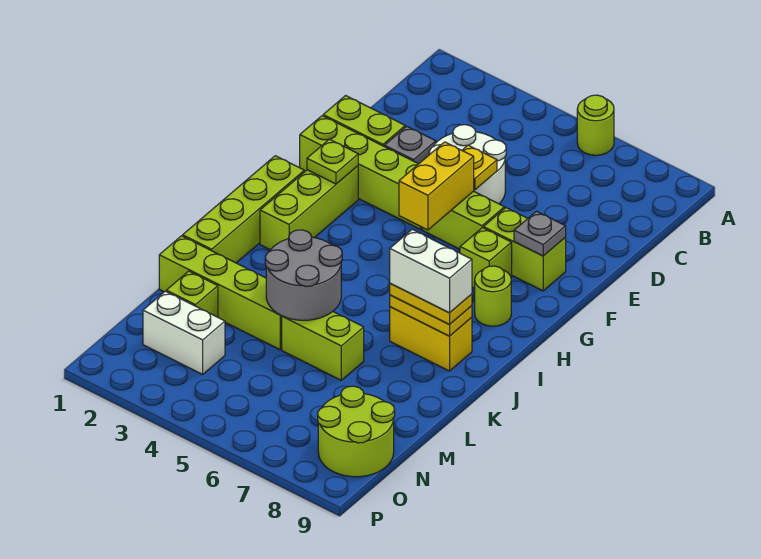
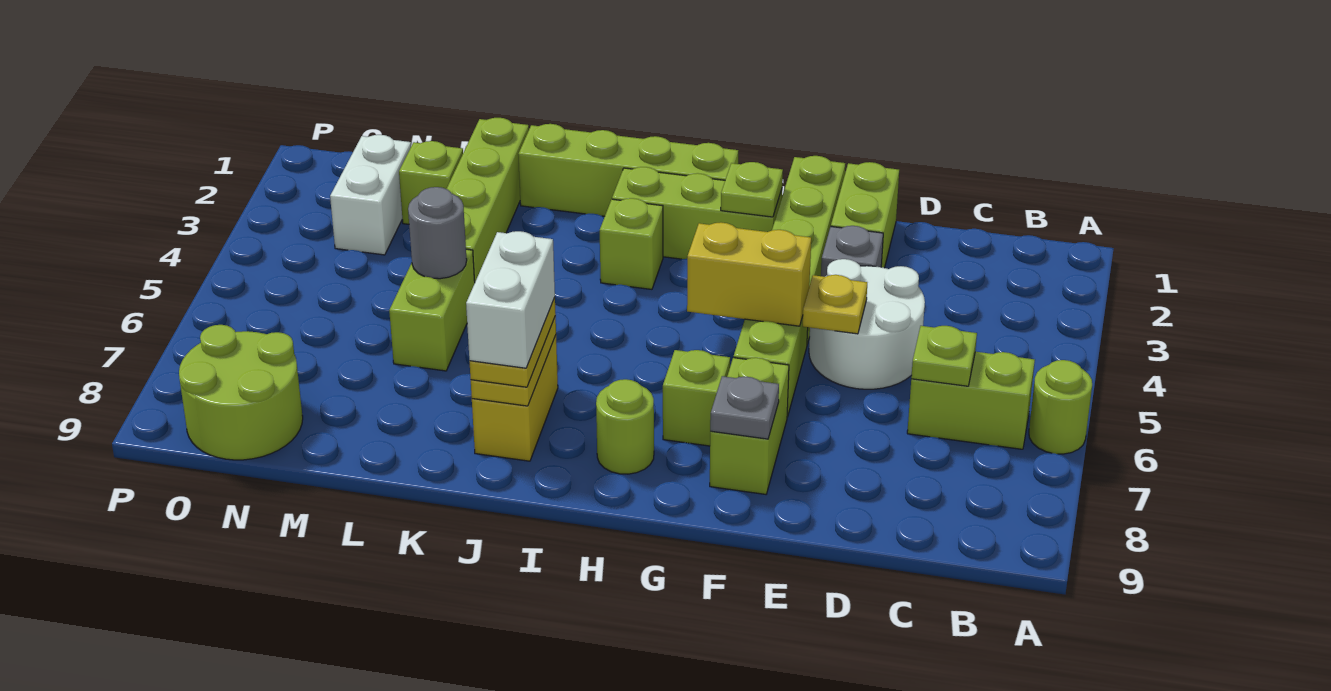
none -> lime 1x2 brick [907,352,1035,449]
none -> lime 1x1 plate [911,326,977,386]
none -> lime 1x1 brick [600,198,663,289]
grey 2x2 round brick [265,230,342,320] -> grey 1x1 round brick [408,187,467,279]

